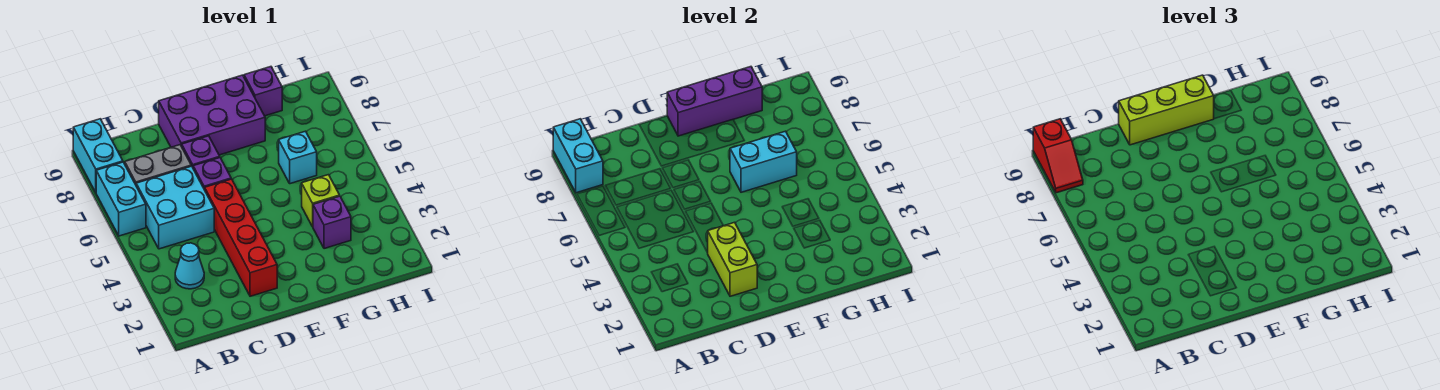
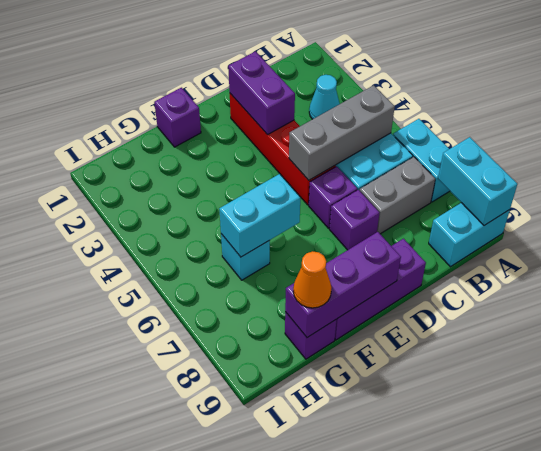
cyan 1x2 brick [73,119,123,192] -> cyan 1x2 brick turned to [429,203,510,267]
red 1x2 slope [1033,119,1083,193] -> none
none -> grey 1x3 brick [289,85,395,180]
lime 1x2 brick [708,222,757,296] -> purple 1x2 brick [228,51,295,135]
purple 2x3 brick [159,75,265,155] -> purple 1x3 brick [335,239,426,340]
lime 1x3 brick [1119,75,1214,145] -> none
purple 1x1 brick [313,196,351,249] -> purple 1x1 brick moved to [154,88,201,147]
lime 1x1 brick [302,175,340,227] -> none
none -> orange 1x1 cone [293,251,332,308]

